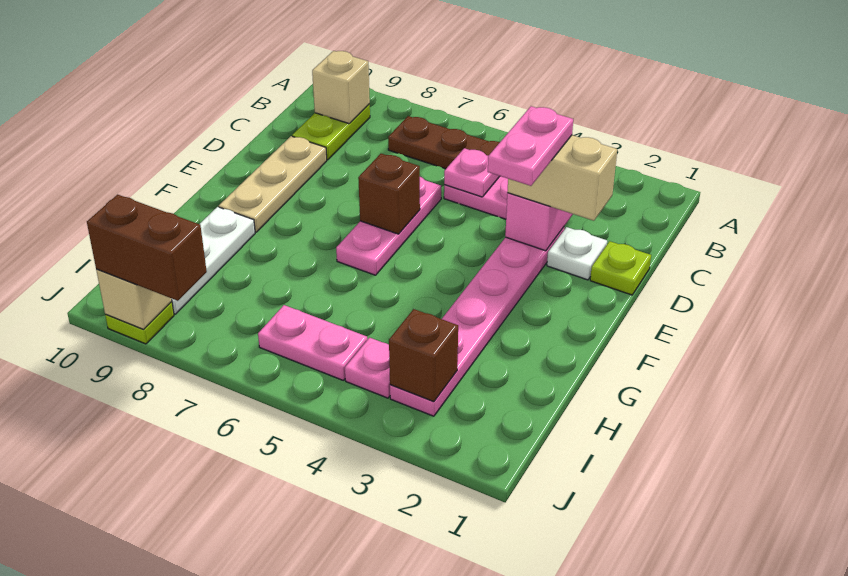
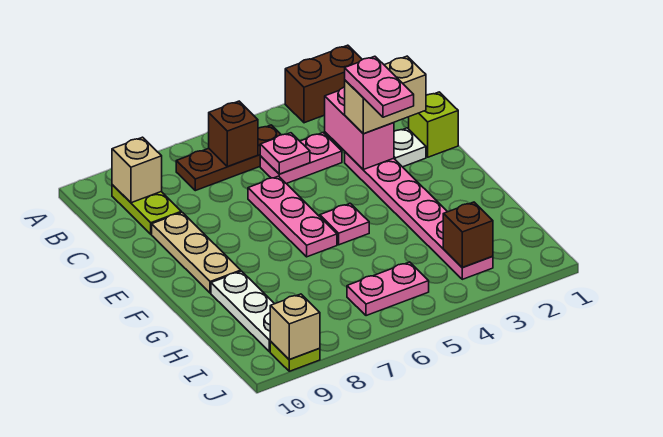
lime 1x1 plate [590,241,651,295] -> lime 1x1 brick [409,92,458,157]
brown 1x1 brick [358,154,420,234] -> brown 1x1 brick moved to [209,101,258,167]
pink 1x1 plate [345,338,390,398] -> pink 1x1 plate moved to [320,203,369,245]
brown 1x2 brick [87,195,207,301] -> brown 1x2 brick moved to [285,45,362,123]

